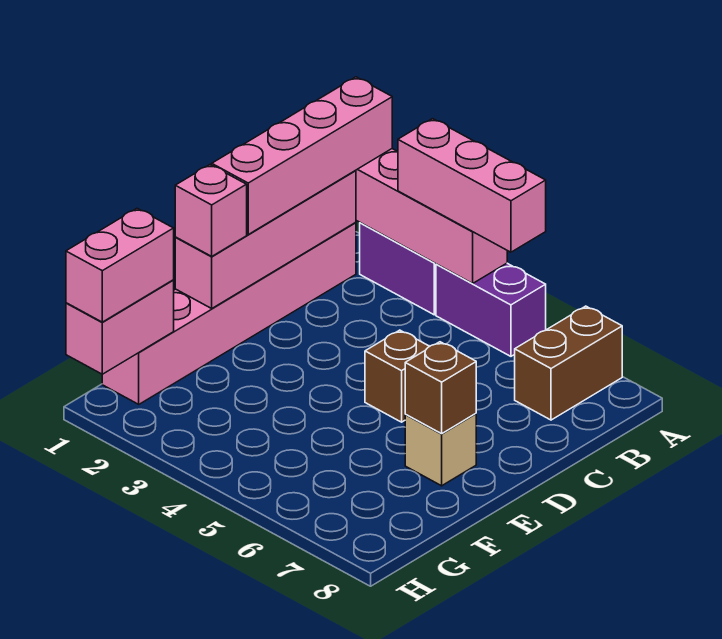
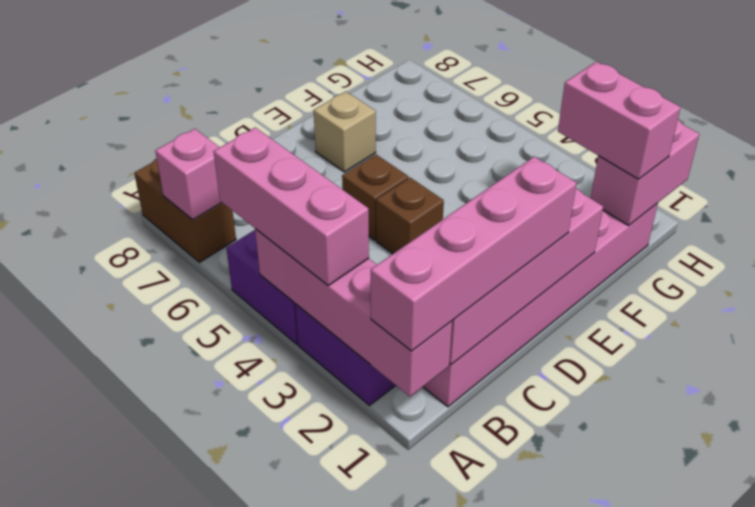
brown 1x2 brick [515,306,622,420] -> brown 1x2 brick turned to [134,159,236,262]
pink 1x1 brick [175,165,247,256] -> pink 1x1 brick moved to [155,129,222,220]
brown 1x1 brick [405,342,476,434] -> brown 1x1 brick moved to [376,178,444,254]
pink 1x2 brick [66,208,174,322] -> pink 1x2 brick turned to [558,62,681,179]

